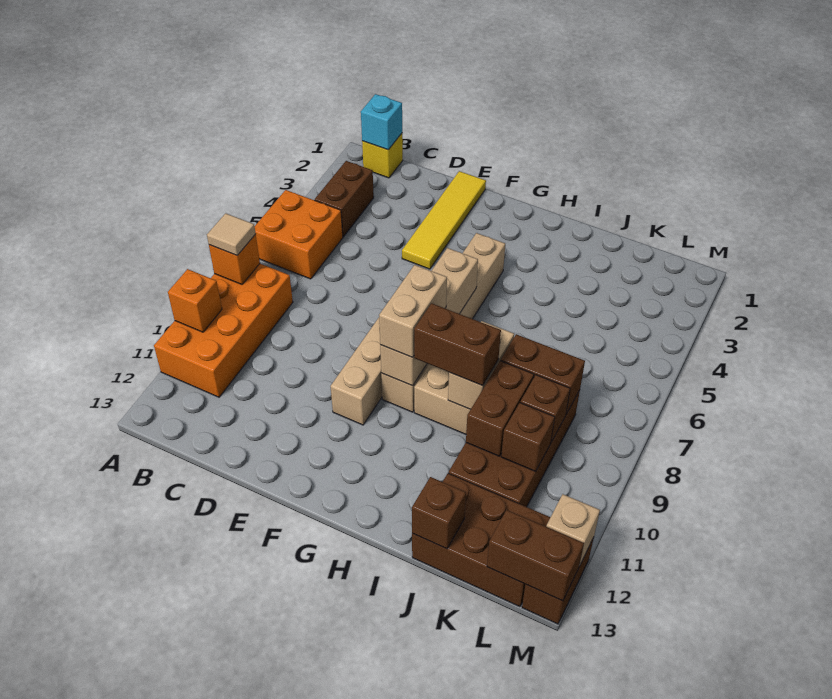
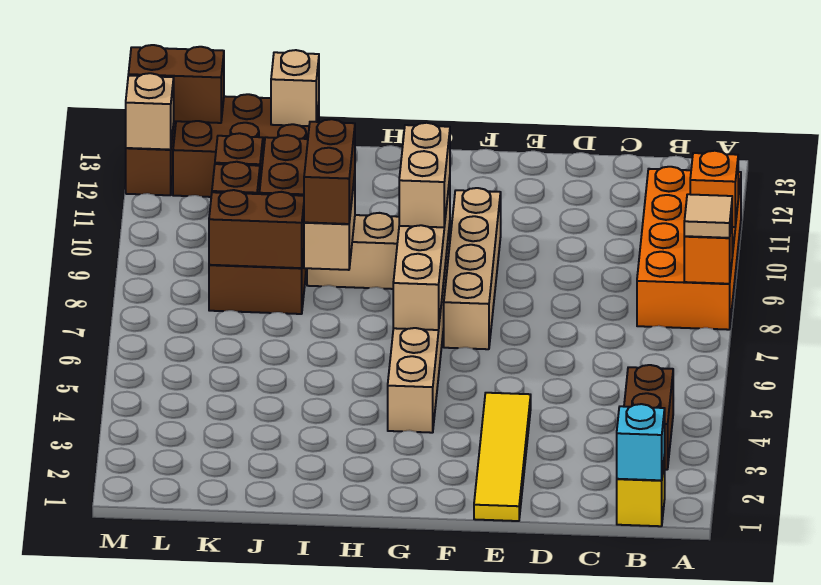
orange 2x2 brick [255,190,343,279] -> none
brown 1x2 brick [414,303,501,386] -> brown 1x2 brick turned to [304,119,355,224]
brown 1x1 brick [412,477,466,549] -> tan 1x1 brick [271,50,319,126]

